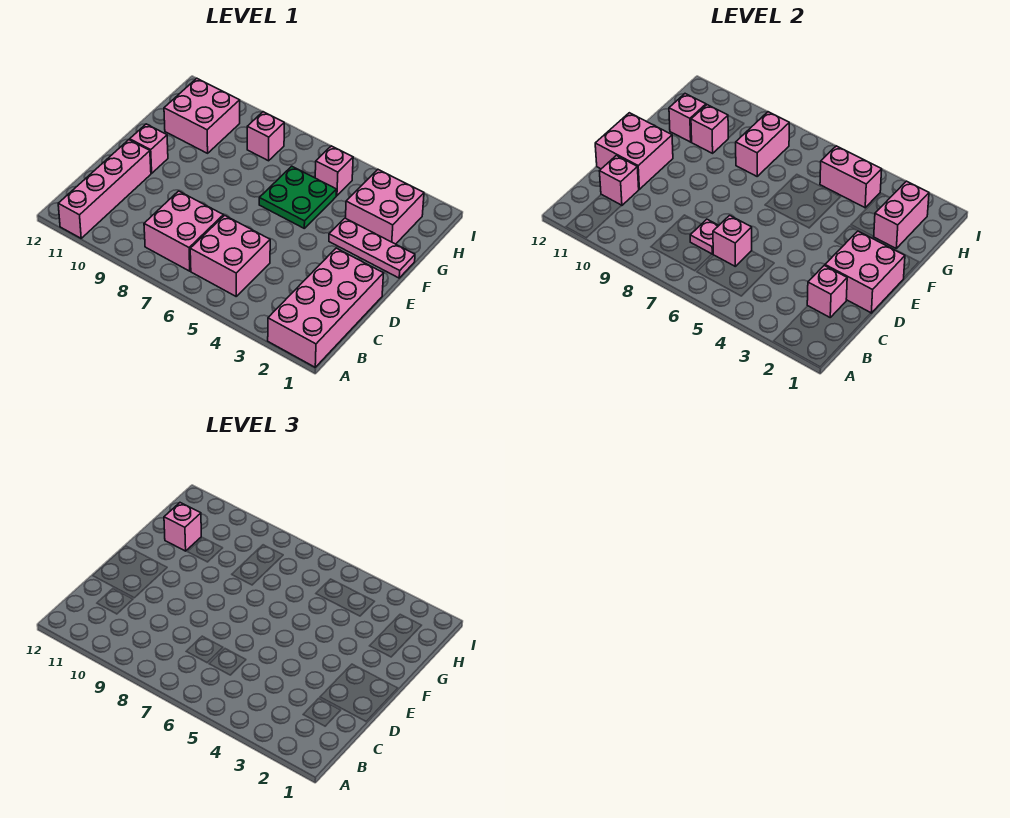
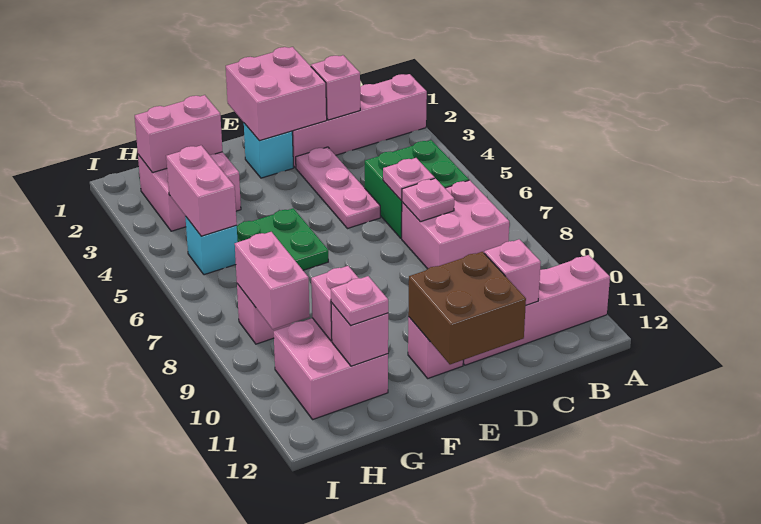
pink 2x4 brick [268,248,384,367] -> pink 1x4 brick [292,74,427,168]
pink 2x2 brick [190,215,270,296] -> green 2x2 brick [365,140,469,238]
pink 1x1 brick [713,215,752,266] -> pink 1x1 plate [383,158,435,200]
pink 2x2 brick [595,113,673,189] -> brown 2x2 brick [408,252,526,364]
none -> cyan 1x1 brick [244,123,294,178]
pink 1x3 plate [329,218,415,278] -> pink 1x3 plate moved to [296,147,380,229]
pink 1x2 brick [736,112,789,176] -> pink 1x2 brick turned to [235,232,310,329]
pink 1x1 brick [164,503,201,551] -> pink 1x1 plate [331,276,388,326]
pink 1x1 brick [315,146,353,196] -> cyan 1x1 brick [185,216,238,275]

